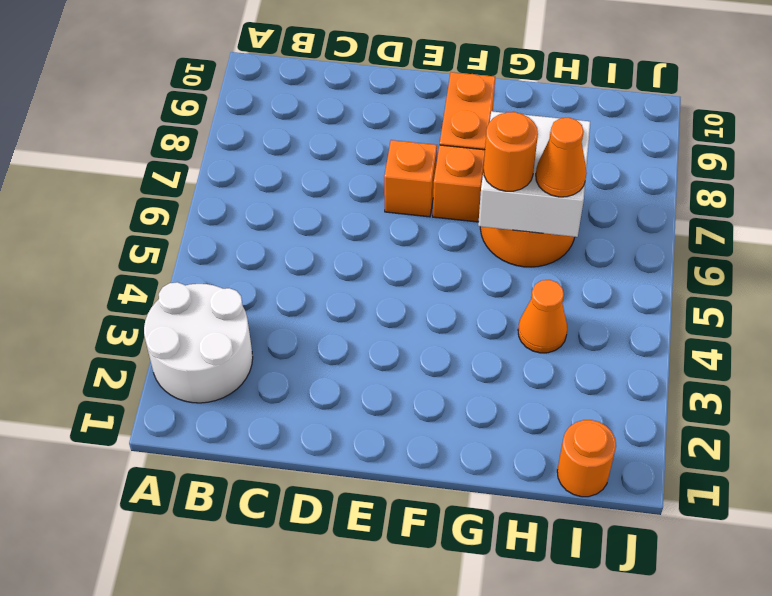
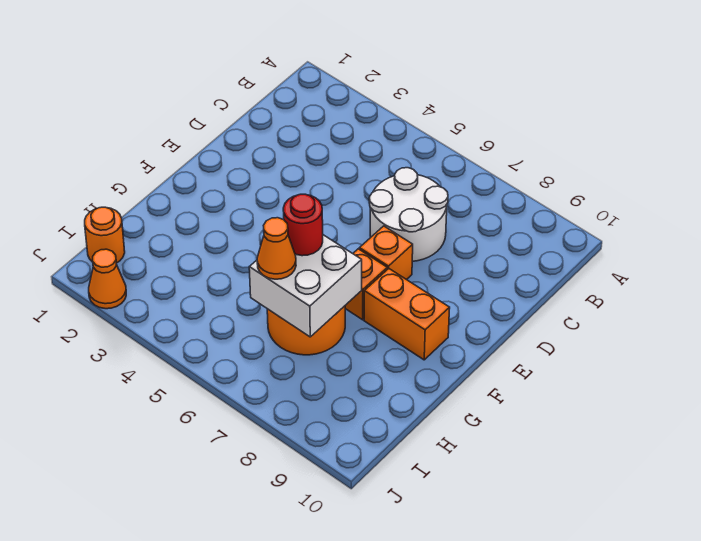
white 2x2 round brick [144,282,253,403] -> white 2x2 round brick moved to [369,168,448,261]
orange 1x1 round brick [484,112,538,191] -> red 1x1 round brick [283,194,323,256]
orange 1x1 cone [518,280,567,353] -> orange 1x1 cone moved to [89,249,126,309]

